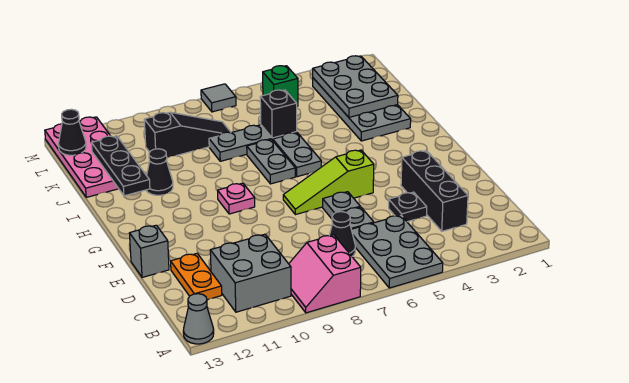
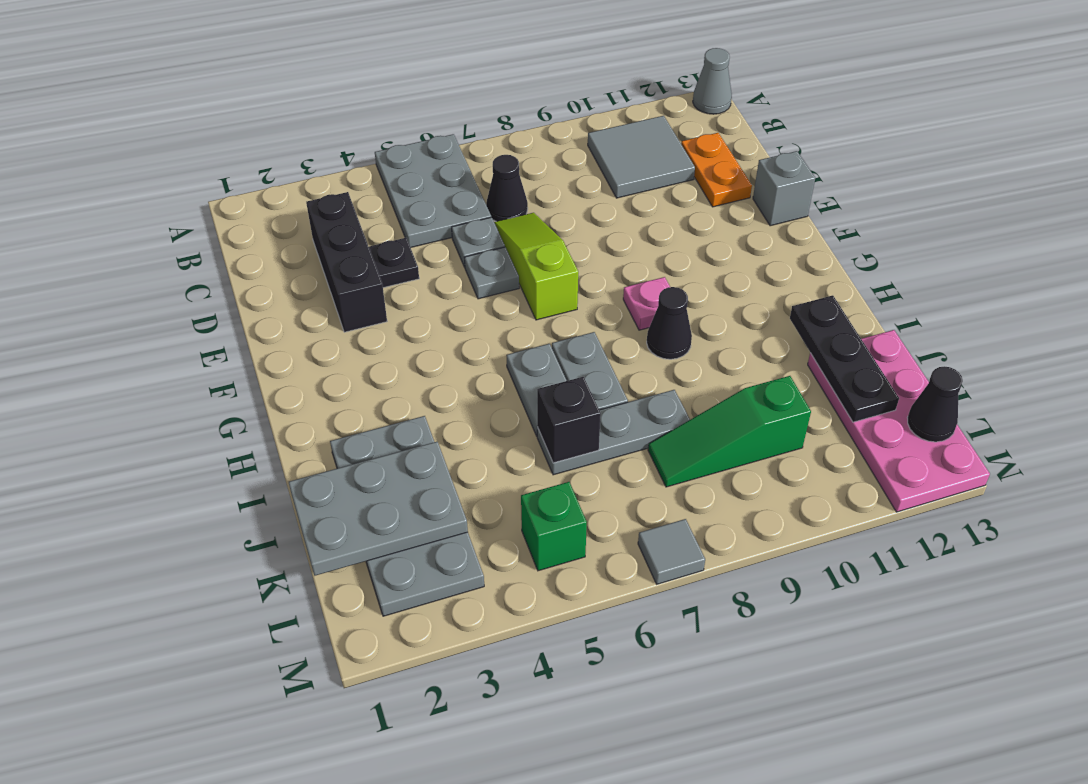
pink 2x2 slope [289,235,361,313] -> none
grey 2x2 brick [210,234,291,312] -> grey 2x2 tile [588,116,695,198]
lime 1x3 slope [283,150,374,215] -> lime 1x3 slope turned to [494,213,578,320]
black 1x1 cone [146,149,173,195] -> black 1x1 cone moved to [647,287,692,359]
grey 2x3 plate [313,56,398,117] -> grey 2x3 plate turned to [289,442,468,576]
black 1x3 slope [144,112,231,158] -> green 1x3 slope [648,376,811,487]

